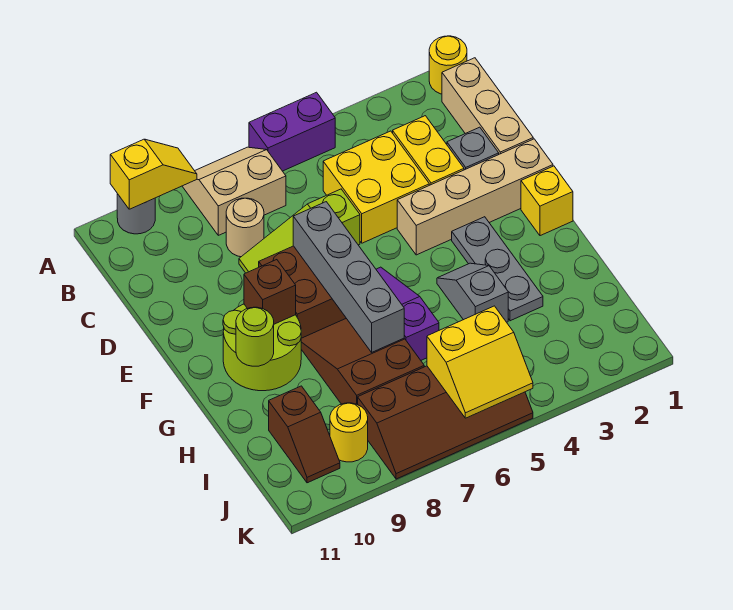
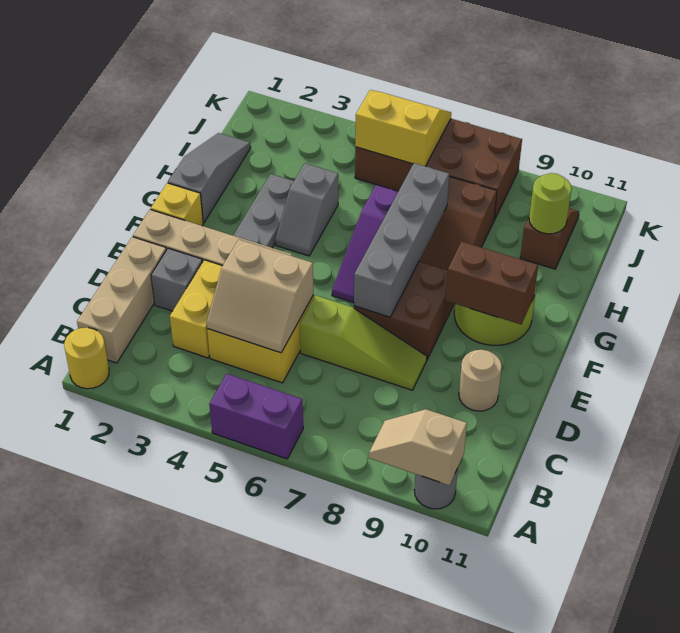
tan 2x2 slope [182,147,286,235] -> tan 2x2 slope moved to [207,239,313,353]
yellow 1x2 slope [110,139,197,209] -> tan 1x2 slope [369,409,467,485]
tan 1x1 round brick [226,198,264,257] -> tan 1x1 round brick moved to [459,350,502,411]
brown 1x1 brick [244,260,296,324] -> brown 1x2 brick [446,242,538,324]
none -> grey 1x3 slope [168,133,251,223]
lime 1x1 round brick [236,307,274,366] -> lime 1x1 round brick moved to [529,173,572,234]
brown 2x4 slope [358,366,533,479] -> brown 2x4 brick [355,119,522,220]
yellow 1x1 round brick [330,403,368,462] -> none

